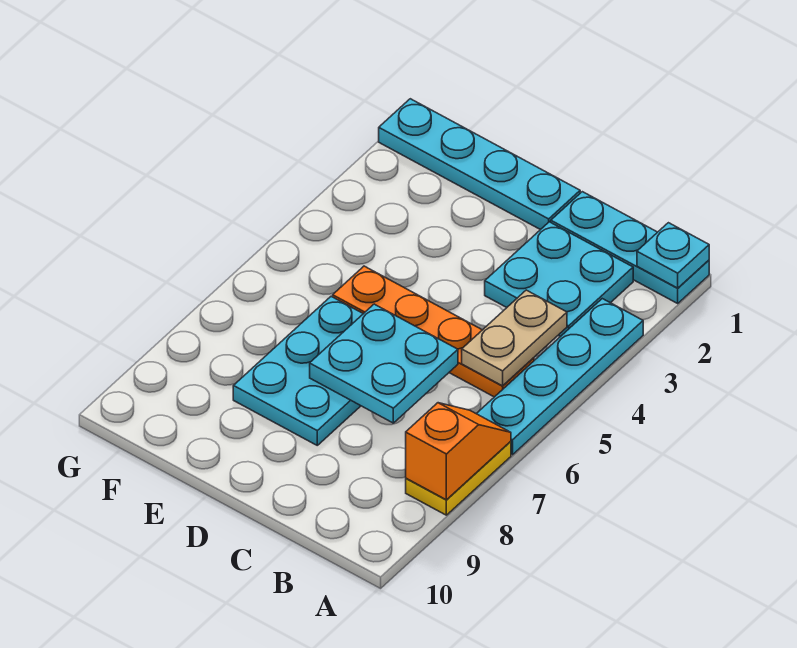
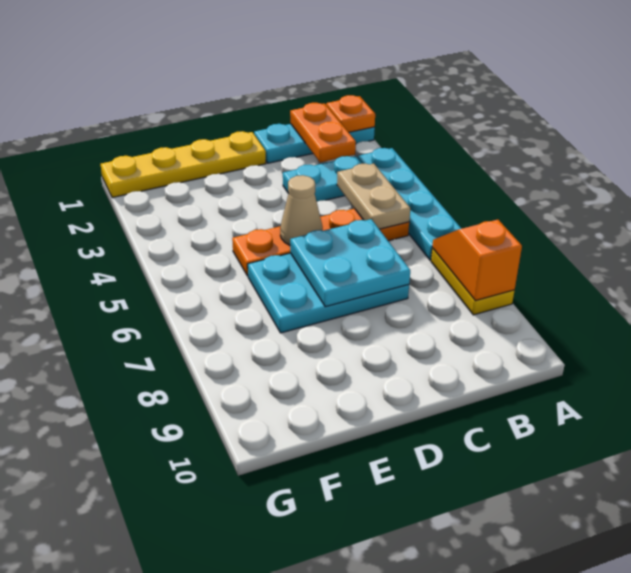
cyan 1x1 plate [637,223,709,288] -> orange 1x1 plate [326,95,375,132]
none -> orange 1x2 plate [290,103,356,162]
cyan 2x2 plate [485,222,633,337] -> cyan 1x2 plate [283,156,362,202]
cyan 1x4 plate [379,99,580,230] -> yellow 1x4 plate [101,131,266,198]
none -> tan 1x1 cone [280,175,323,245]
cyan 2x3 plate [233,297,363,445] -> cyan 2x3 plate turned to [248,253,409,333]

